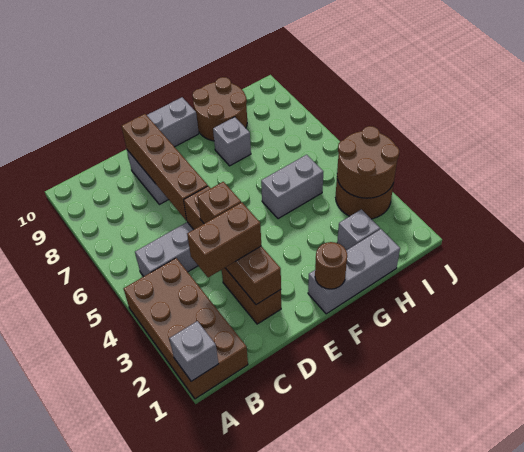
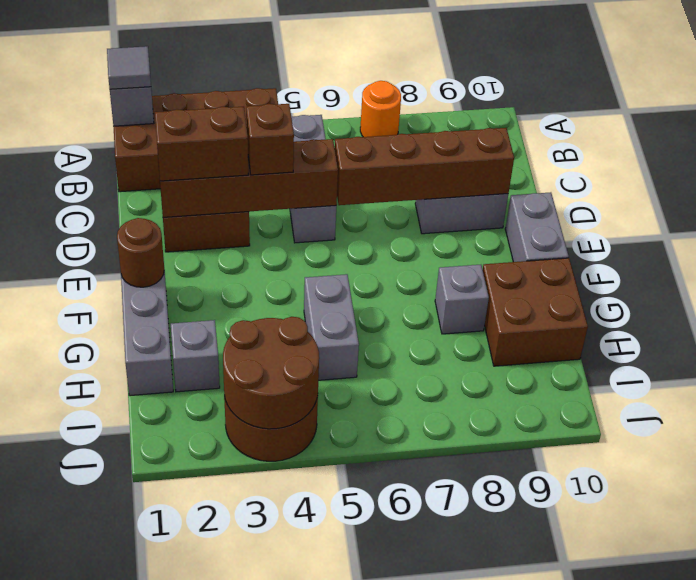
none -> grey 1x1 tile [107,46,151,89]
none -> orange 1x1 round brick [360,81,401,137]
brown 1x2 brick [187,202,261,277] -> brown 1x2 brick turned to [155,107,248,181]
brown 2x2 round brick [192,77,247,141] -> brown 2x2 brick [483,258,588,366]

